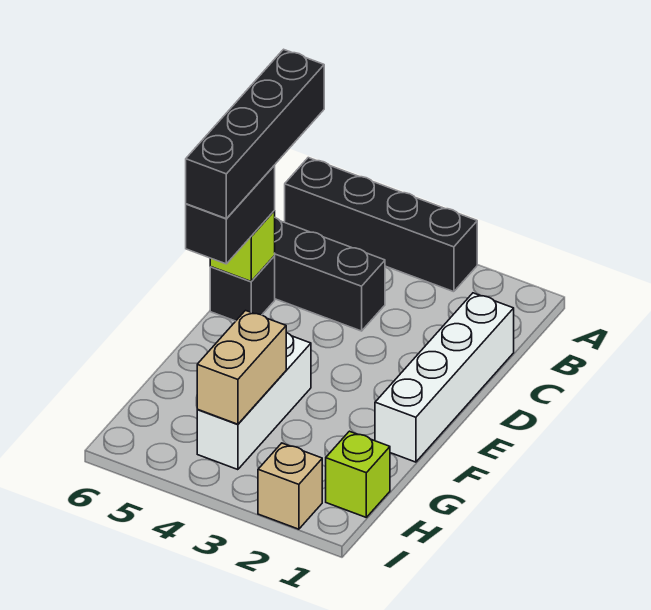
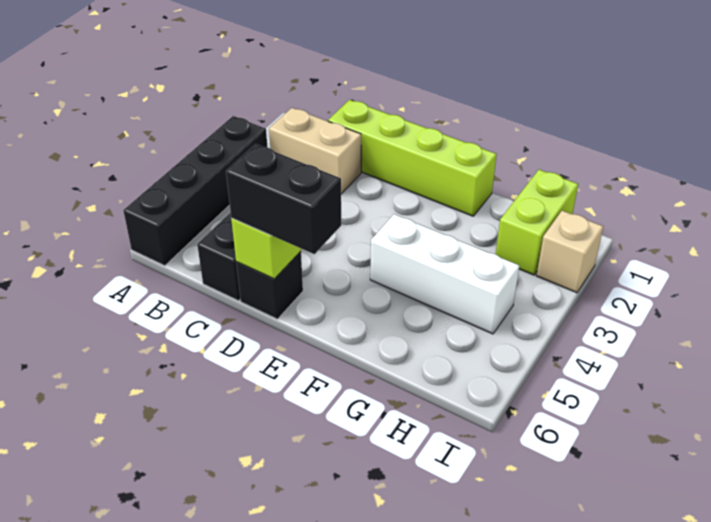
black 1x4 brick [186,49,324,218] -> none
white 1x4 brick [375,293,514,462] -> lime 1x4 brick [328,100,497,216]
tan 1x2 brick [197,310,286,424] -> tan 1x2 brick moved to [269,108,361,194]
lime 1x1 brick [326,431,390,517] -> lime 1x2 brick [496,170,578,275]

